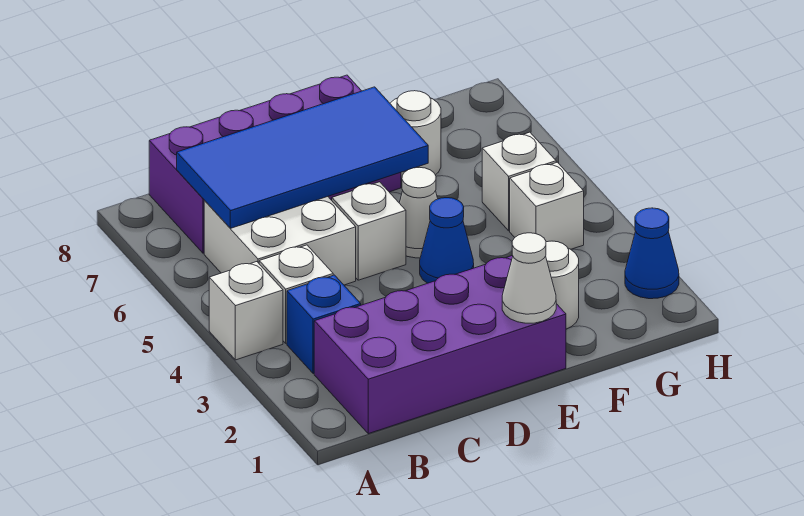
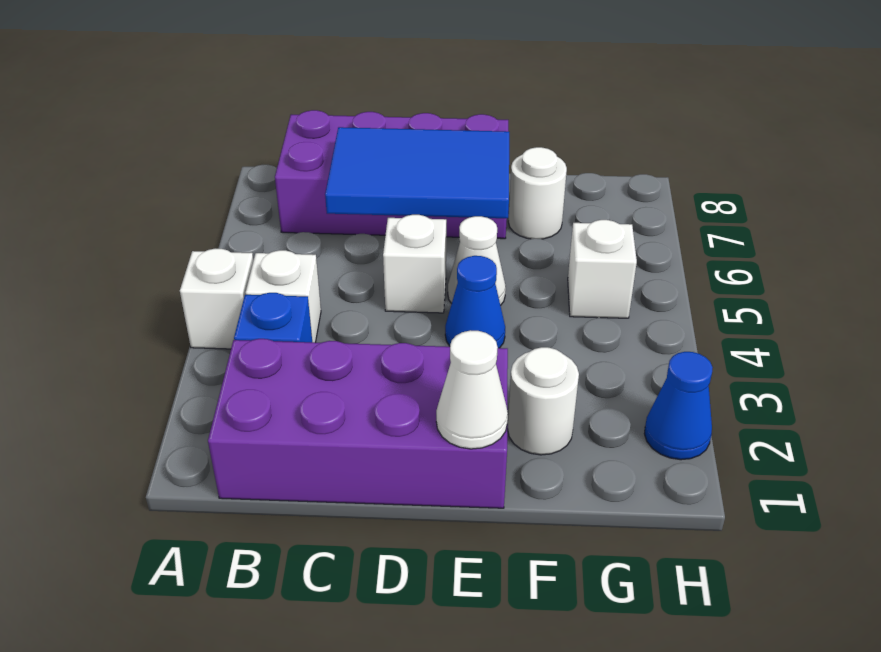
white 2x2 brick [204,197,356,285] -> none
blue 2x4 tile [177,87,428,228] -> blue 2x3 tile [325,127,509,218]
white 1x1 brick [510,162,584,249] -> none

